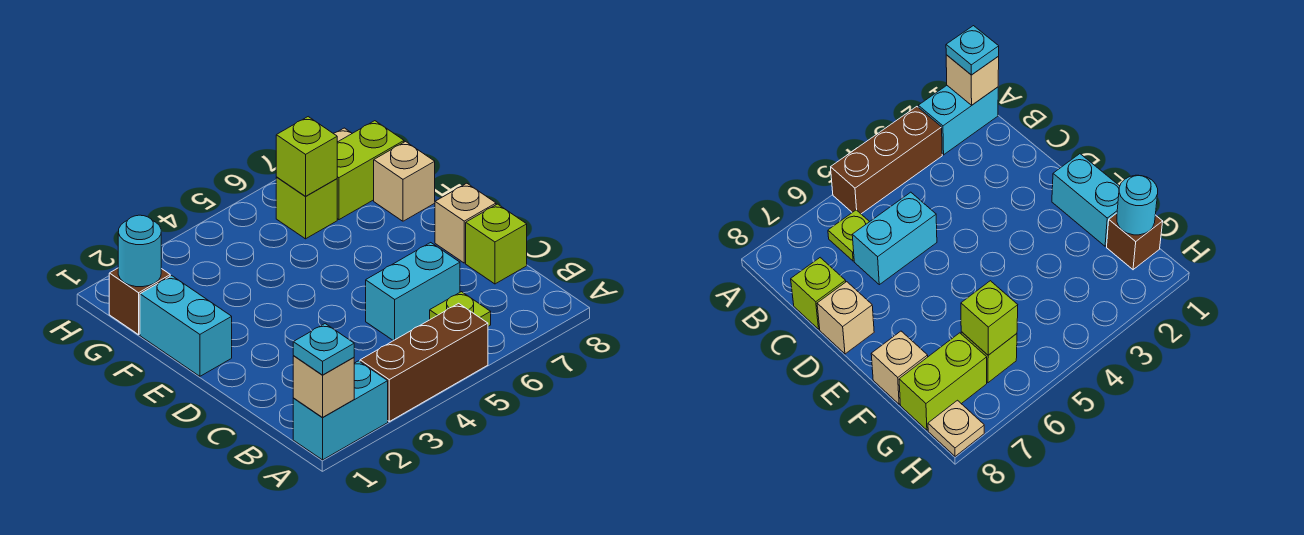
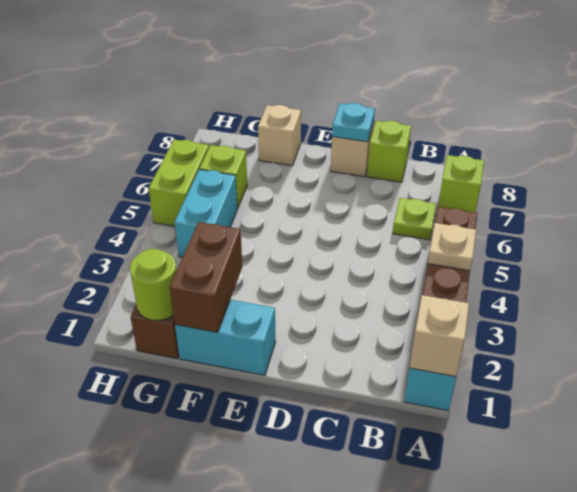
cyan 1x1 plate [293,324,354,375] -> cyan 1x1 plate moved to [332,103,375,142]
cyan 1x2 brick [366,243,460,341] -> cyan 1x2 brick moved to [175,170,237,257]
none -> brown 1x2 brick [170,222,242,332]
cyan 1x1 round brick [118,215,161,287] -> lime 1x1 round brick [130,249,177,321]
lime 1x1 brick [276,117,337,197] -> lime 1x1 brick moved to [438,155,484,213]
lime 1x2 brick [337,121,404,220] -> lime 1x2 brick moved to [149,140,209,226]
tan 1x1 plate [928,400,984,456] -> tan 1x1 plate moved to [428,223,476,271]

